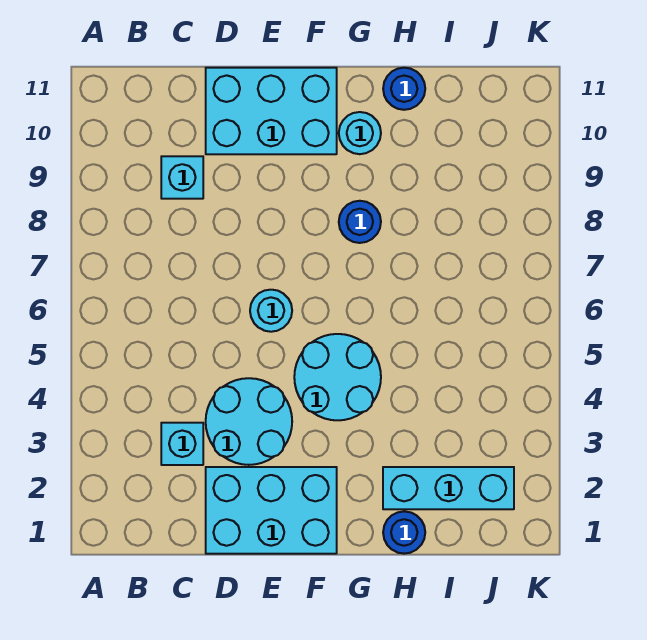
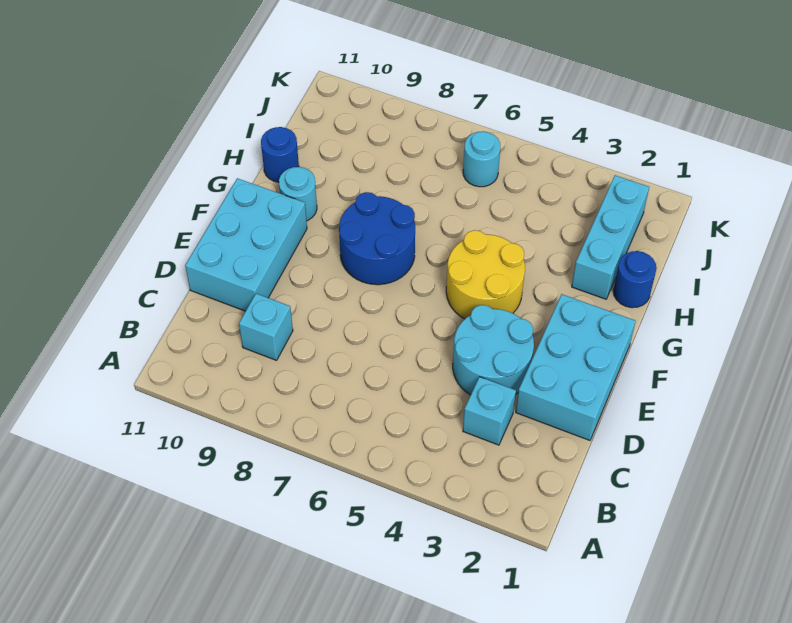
cyan 1x1 round brick [250,290,292,332] -> cyan 1x1 round brick moved to [463,131,500,187]
cyan 2x2 round brick [294,334,381,420] -> yellow 2x2 round brick [446,230,525,319]
blue 1x1 round brick [339,201,381,243] -> blue 2x2 round brick [339,192,415,285]

